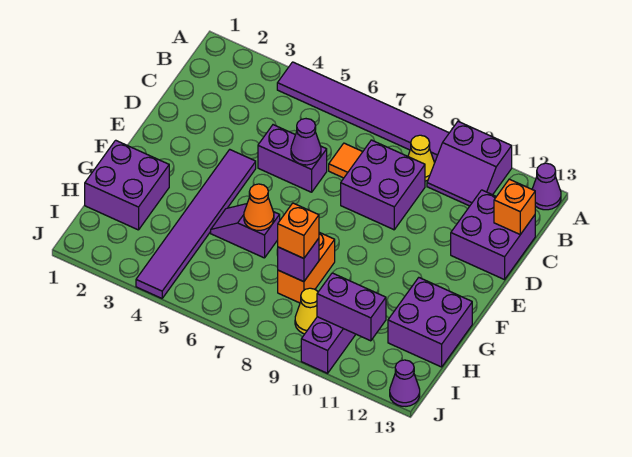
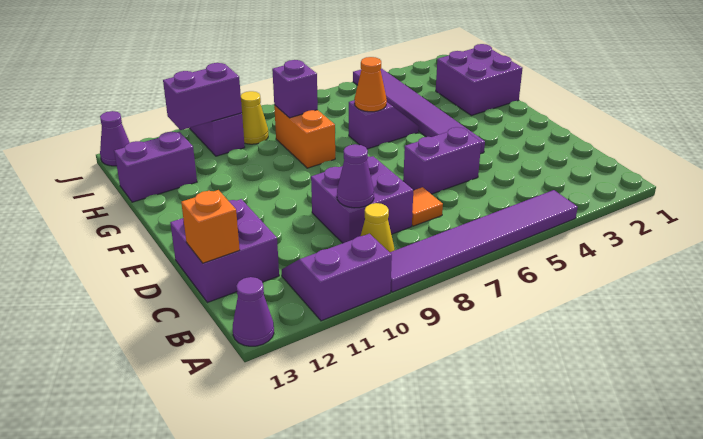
purple 1x1 cone [291,119,321,165] -> purple 1x1 cone moved to [337,144,374,208]
purple 2x2 brick [388,278,472,367] -> purple 1x2 brick [114,132,197,202]
orange 1x1 brick [278,203,319,258] -> none

